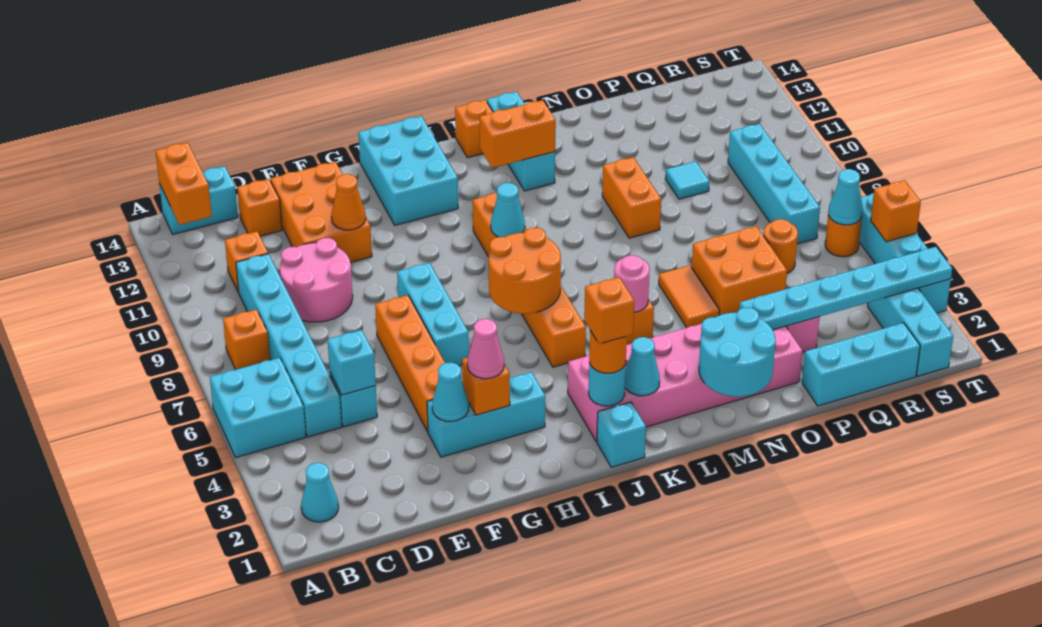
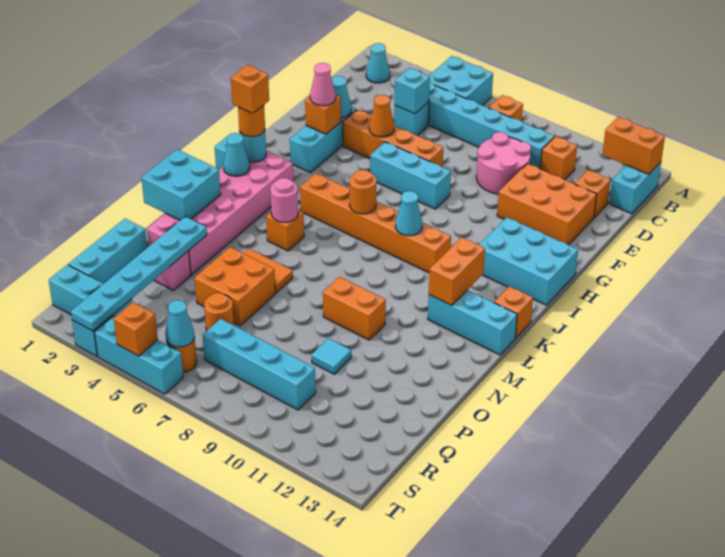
orange 1x1 cone [331,174,366,230] -> orange 1x1 cone moved to [369,95,394,137]
orange 2x2 round brick [489,228,561,314] -> orange 1x1 round brick [350,170,377,214]
cyan 2x2 round brick [699,307,776,397] -> cyan 2x2 brick [141,149,221,220]

